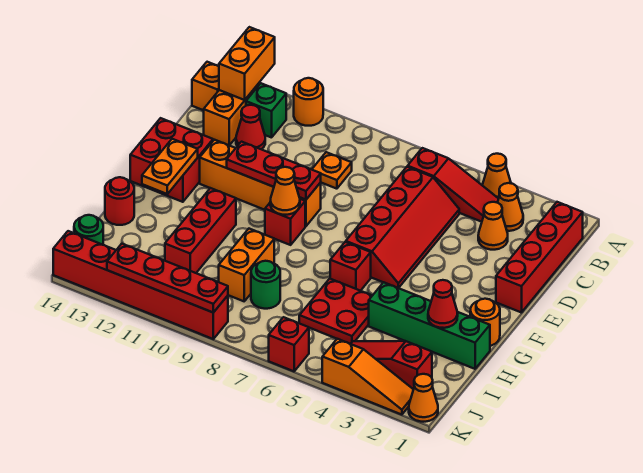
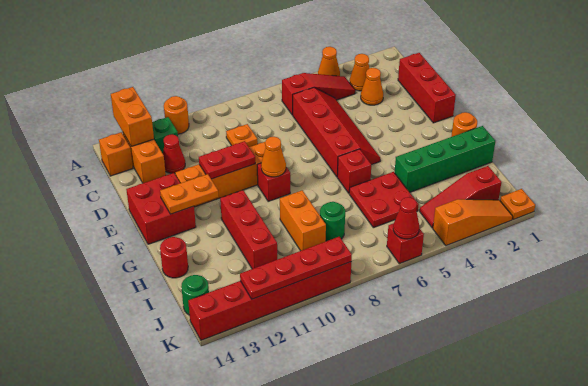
red 1x4 brick [496,202,583,313] -> red 1x3 brick [398,53,456,123]
red 1x3 plate [227,142,321,200] -> red 1x2 plate [199,141,255,179]
orange 1x2 plate [142,139,198,194] -> orange 1x2 plate turned to [160,174,219,214]
red 1x1 cone [428,280,458,328] -> red 1x1 cone moved to [393,197,419,239]
orange 1x1 cone [409,374,438,422] -> orange 1x1 plate [500,189,535,219]

